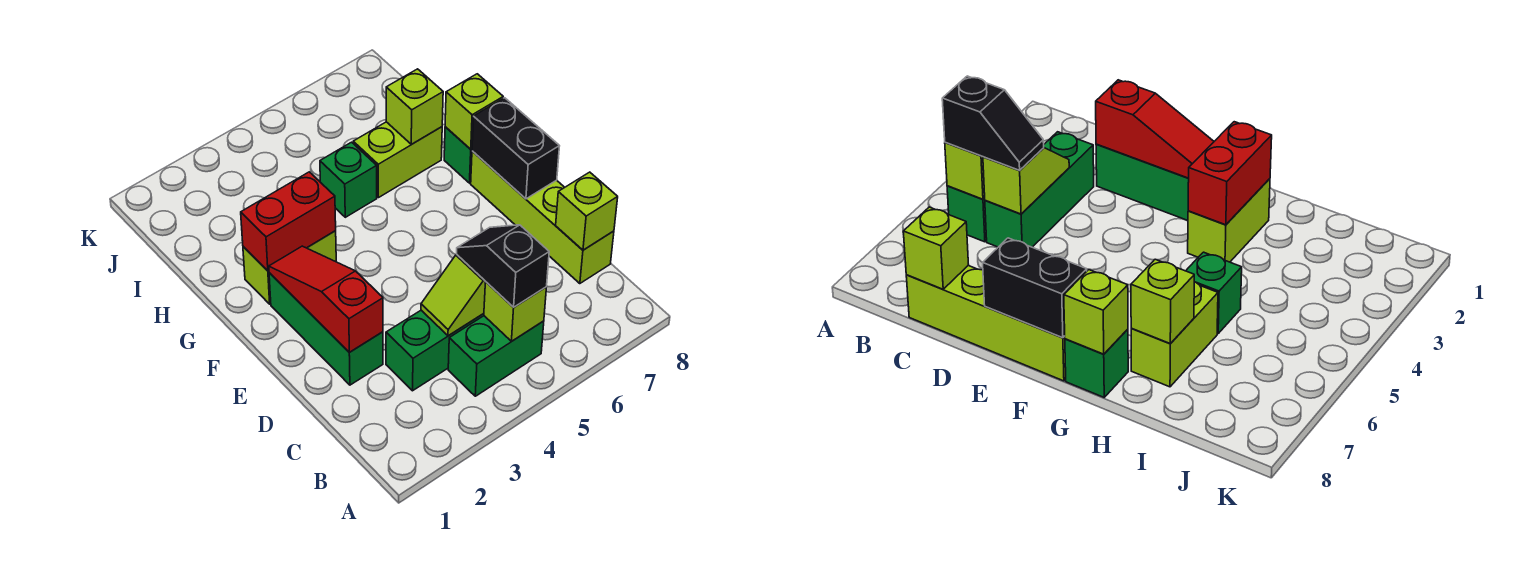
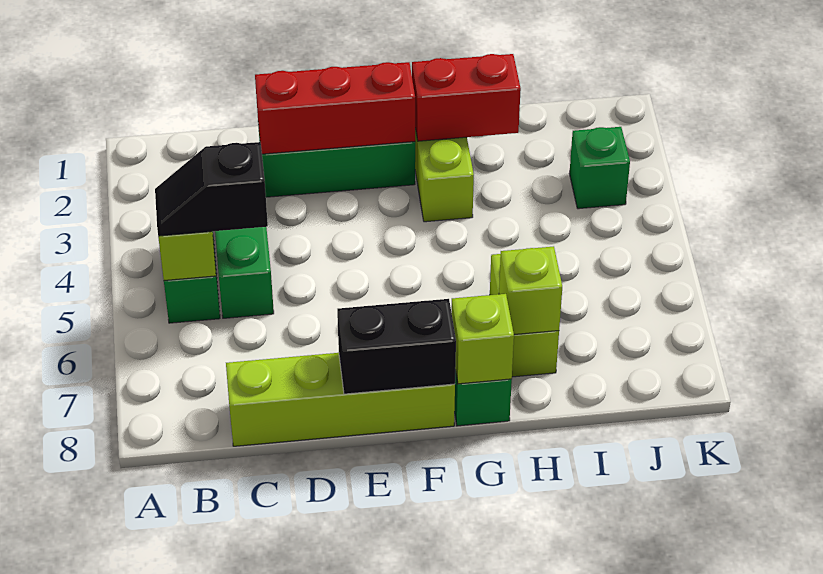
black 1x2 slope [457,225,549,307] -> black 1x2 slope turned to [155,142,268,236]
lime 1x2 slope [421,254,486,336] -> none
lime 1x1 brick [556,172,618,250] -> none
red 1x3 slope [269,246,383,352] -> red 1x3 brick [255,62,415,154]
red 1x2 brick [241,172,336,271] -> red 1x2 brick turned to [412,54,521,141]
green 1x1 brick [320,142,377,217] -> green 1x1 brick moved to [569,127,630,209]

